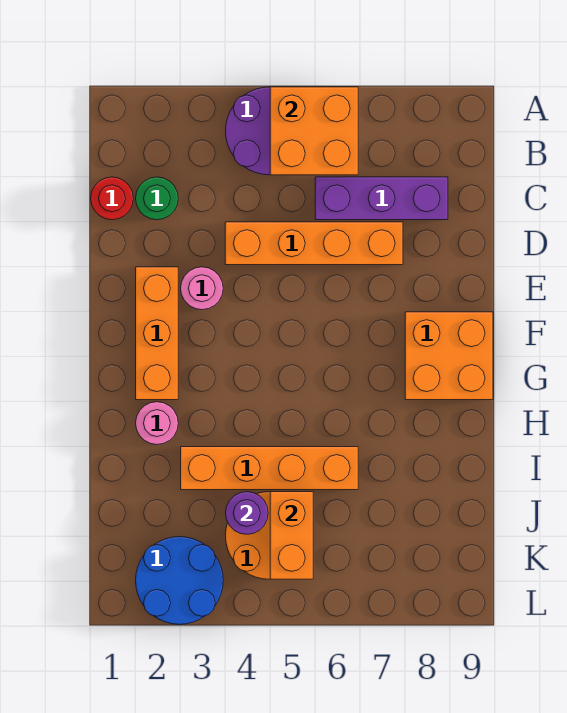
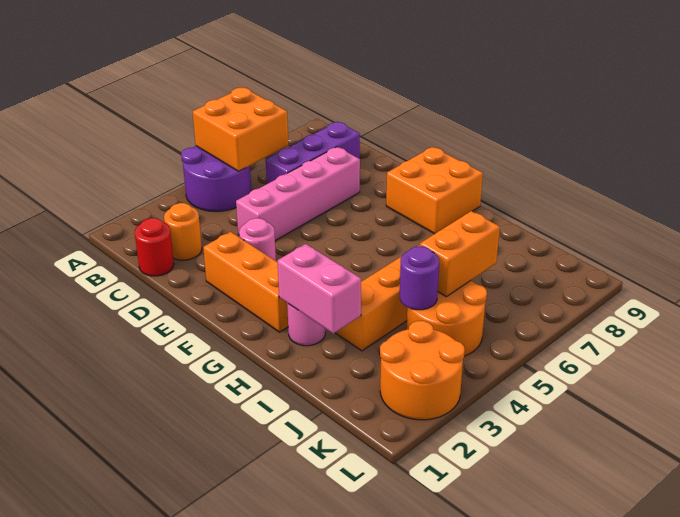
green 1x1 round brick [136,177,178,220] -> orange 1x1 round brick [164,203,202,260]
orange 1x4 brick [225,222,403,265] -> pink 1x4 brick [236,147,360,241]
none -> pink 1x2 brick [277,244,361,333]
orange 1x2 brick [270,492,313,579] -> orange 1x2 brick turned to [420,211,500,297]
blue 2x2 round brick [136,537,223,624] -> orange 2x2 round brick [380,321,465,420]

